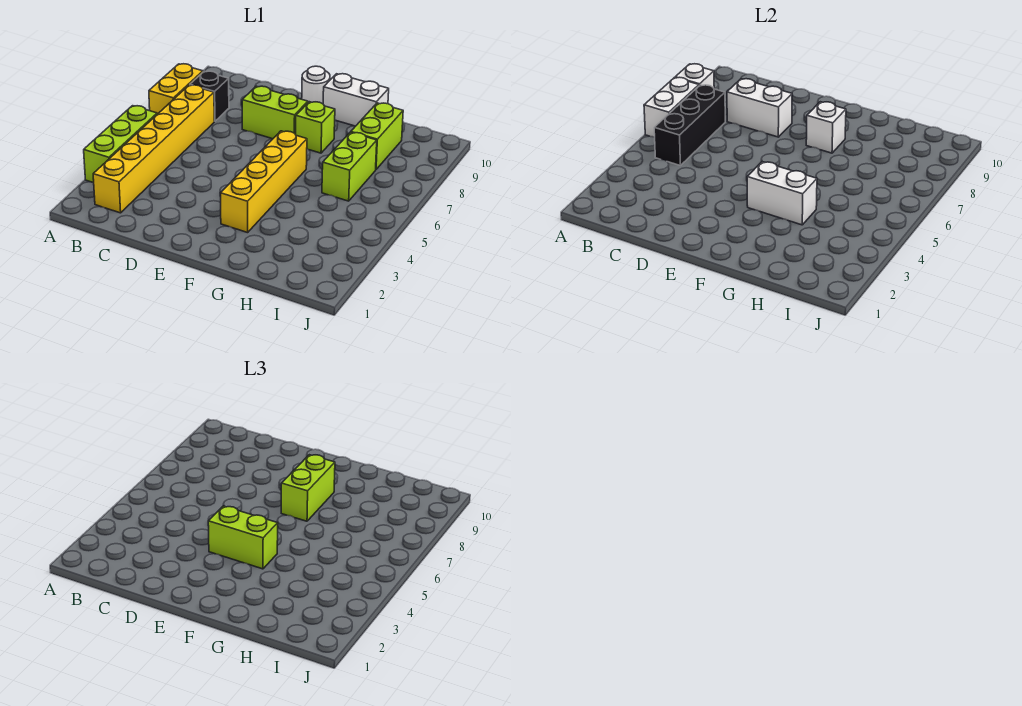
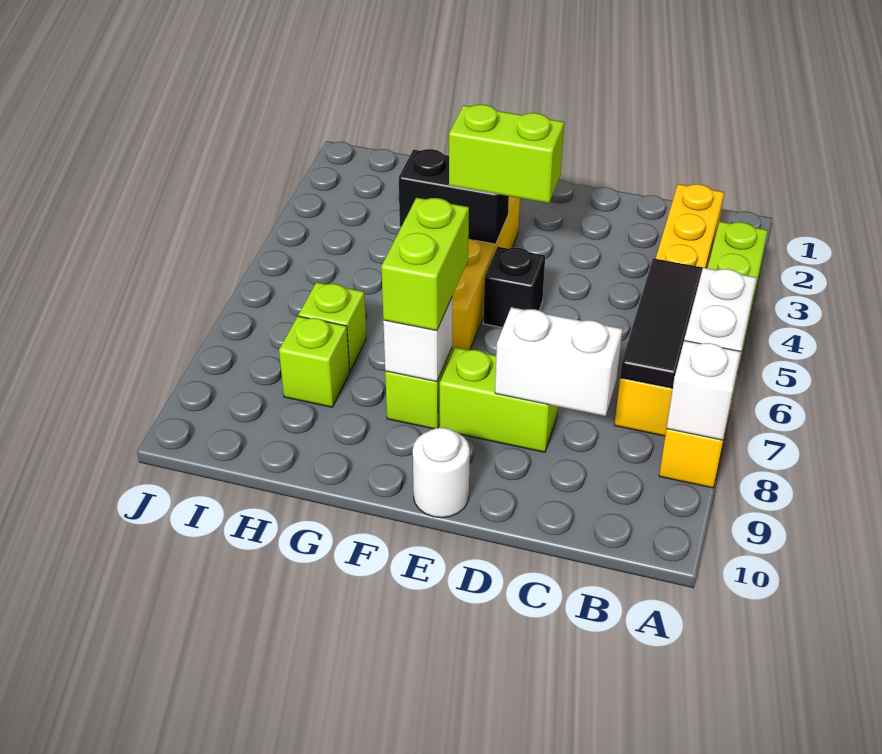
black 1x3 brick [654,85,725,165] -> black 1x3 tile [620,258,703,388]
black 1x1 brick [190,71,229,121] -> black 1x1 brick moved to [483,247,545,328]
white 1x2 brick [747,162,817,225] -> black 1x2 brick [399,149,509,244]
white 1x2 brick [323,74,389,126] -> none
lime 1x2 brick [322,132,377,201] -> lime 1x1 brick [299,282,366,371]
lime 1x2 brick [351,103,403,169] -> lime 1x1 brick [279,316,350,407]

